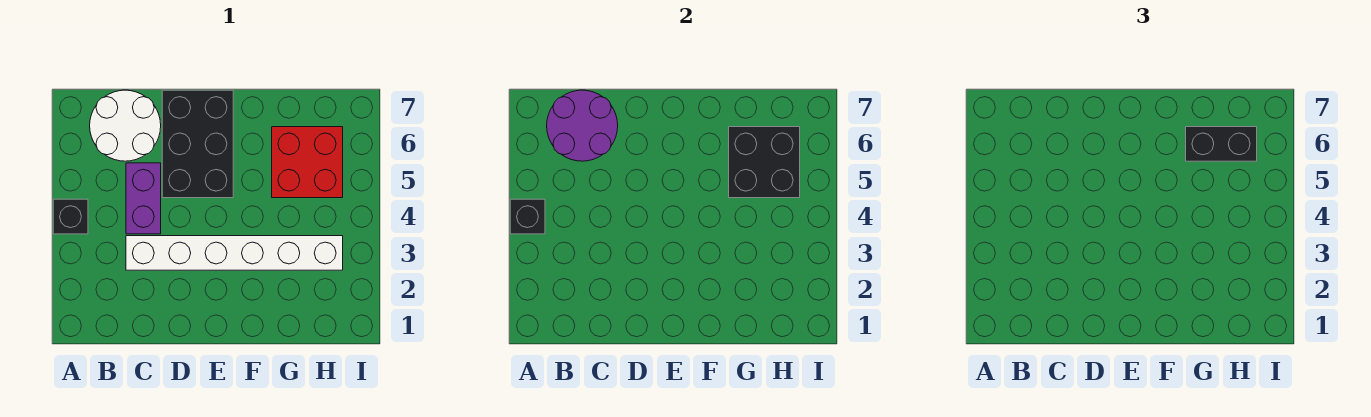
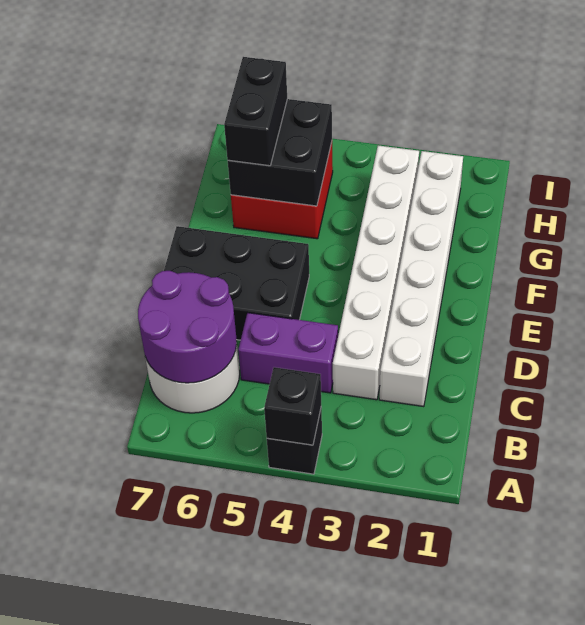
none -> white 1x6 brick [379,151,463,407]

